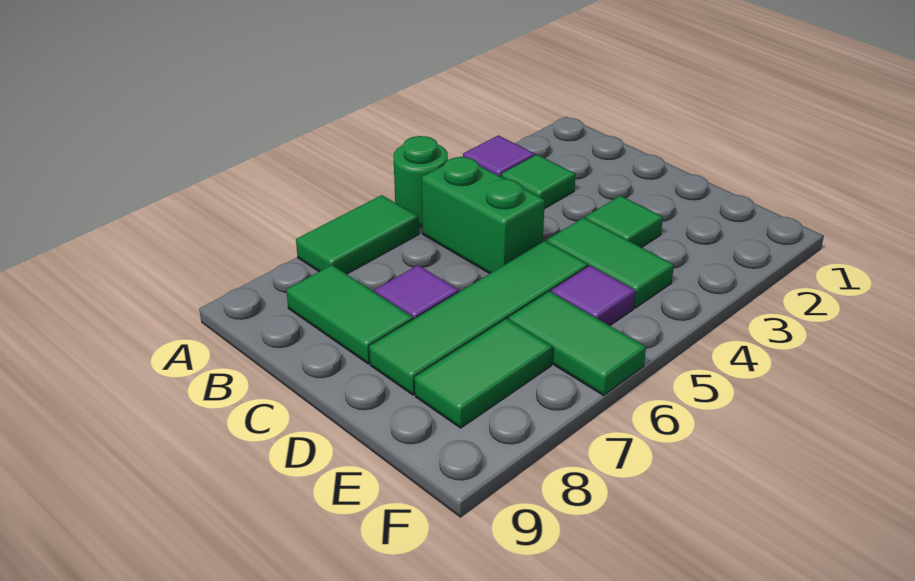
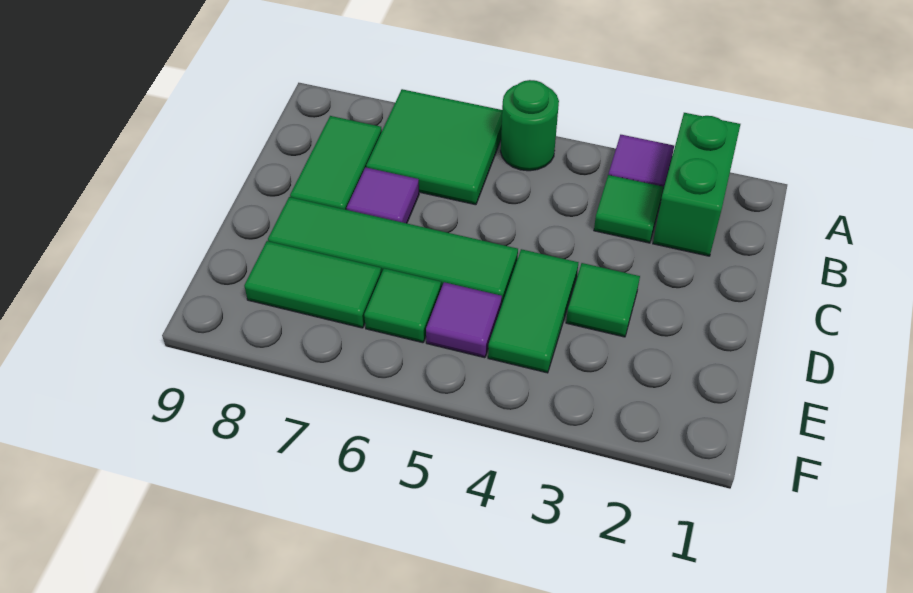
green 1x2 tile [296,195,419,274] -> green 2x2 tile [366,89,502,205]
green 1x2 brick [422,157,545,274] -> green 1x2 brick moved to [653,113,740,256]
green 1x2 tile [509,291,646,395] -> green 1x1 tile [364,268,441,343]

